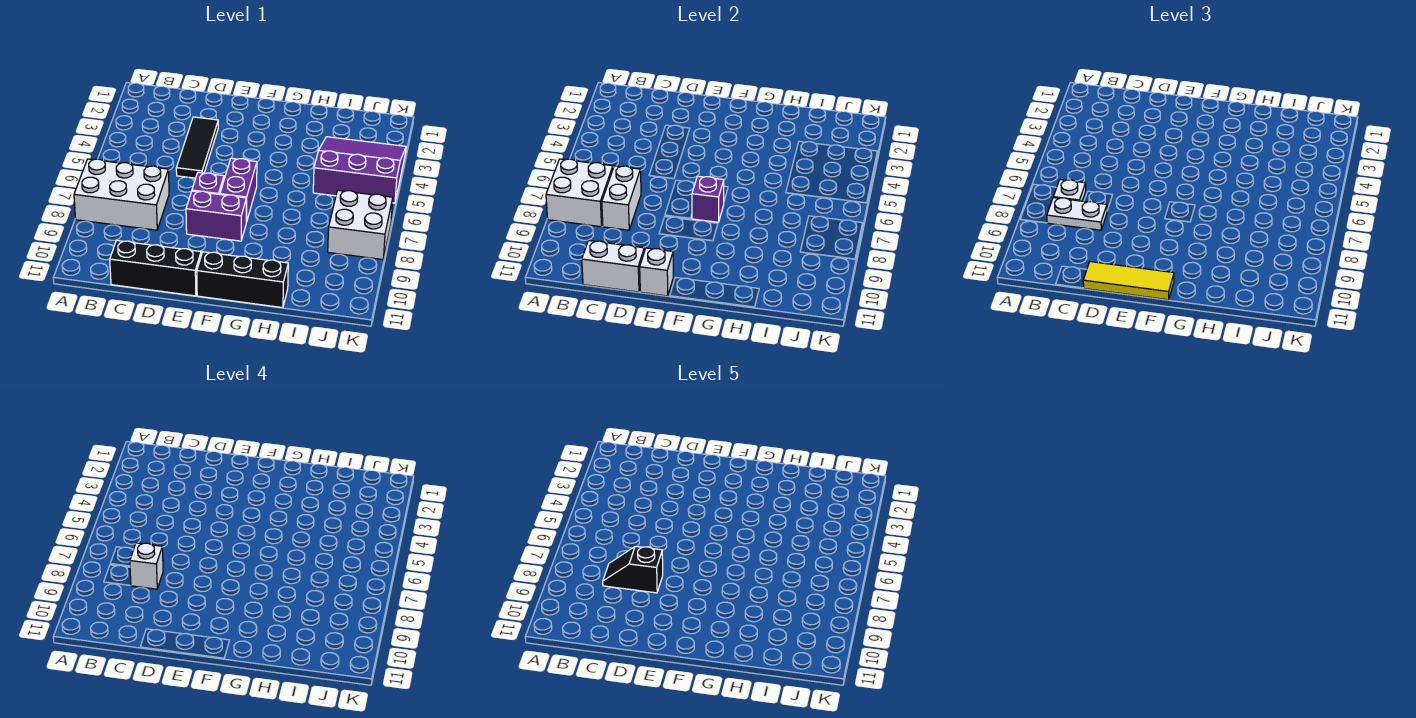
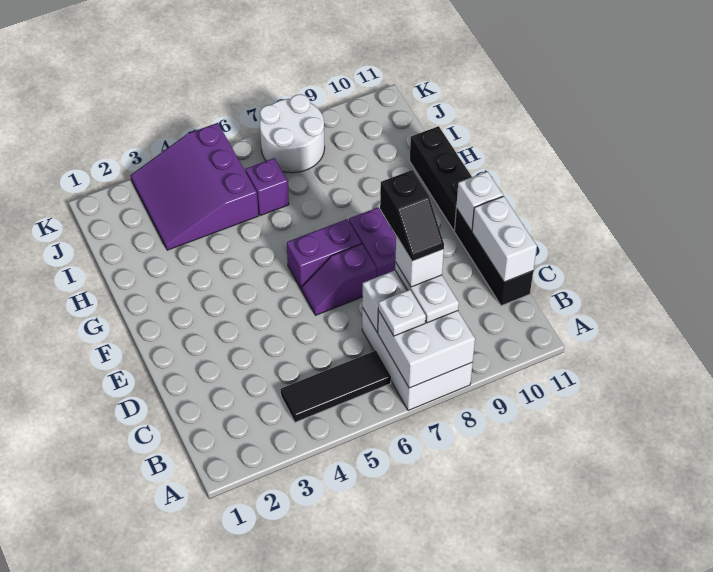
black 1x3 tile [176,117,218,178] -> black 1x3 tile moved to [280,351,391,422]
yellow 1x3 tile [1083,262,1174,300] -> none
purple 1x1 brick [692,176,724,222] -> purple 1x1 brick moved to [245,158,289,216]
white 2x2 brick [328,190,393,260] -> white 2x2 round brick [260,94,325,173]

